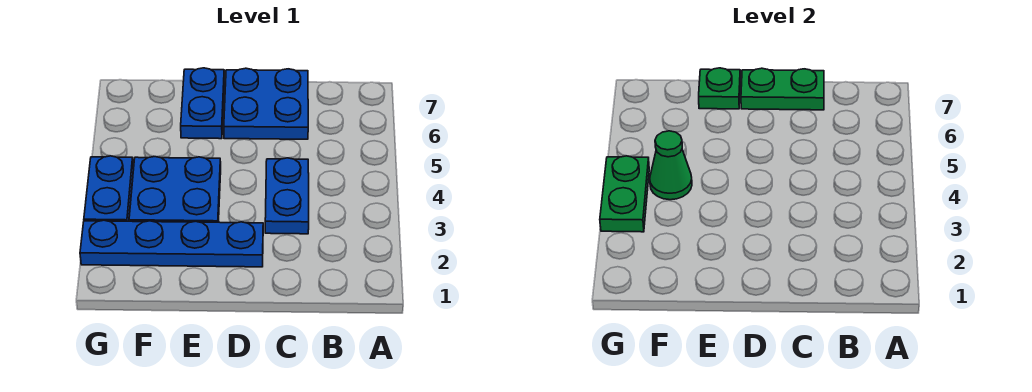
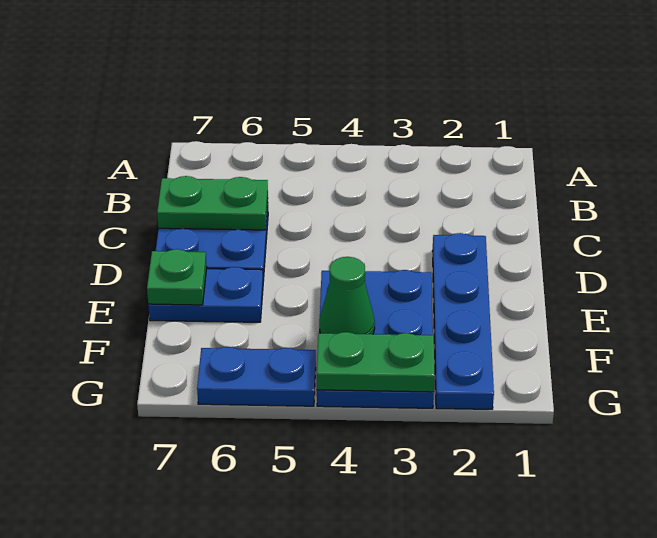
blue 1x2 plate [265,158,309,234] -> blue 1x2 plate moved to [197,347,316,406]
green 1x2 plate [741,68,824,110] -> green 1x2 plate turned to [157,176,268,230]

